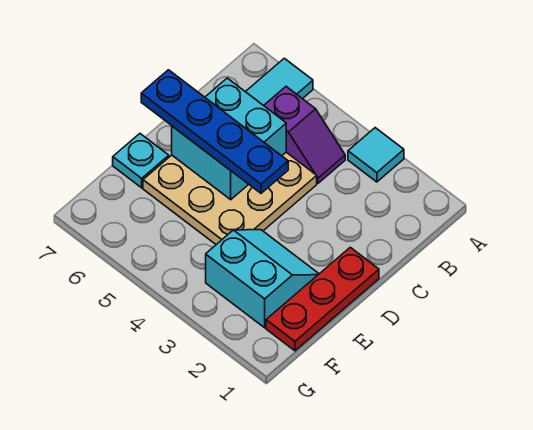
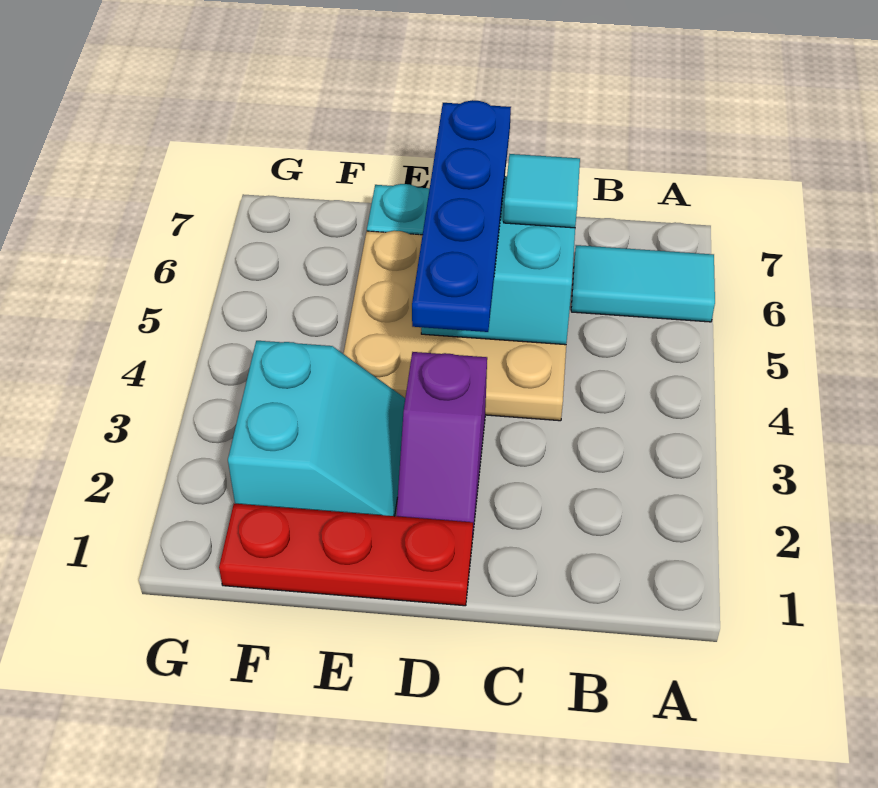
cyan 1x1 tile [348,128,404,182] -> cyan 1x1 tile moved to [504,154,580,228]
purple 1x2 slope [264,87,345,183] -> purple 1x2 slope moved to [396,352,487,531]

